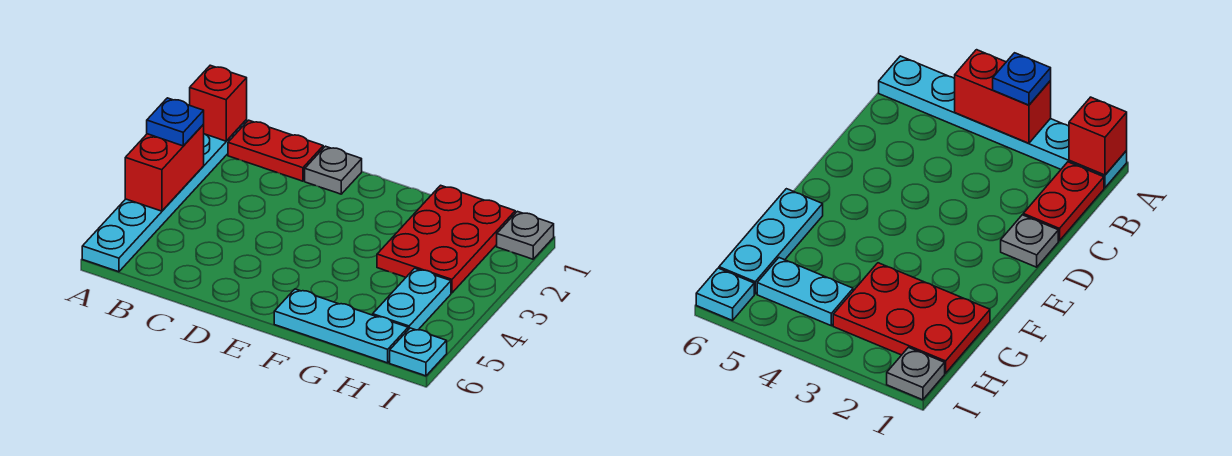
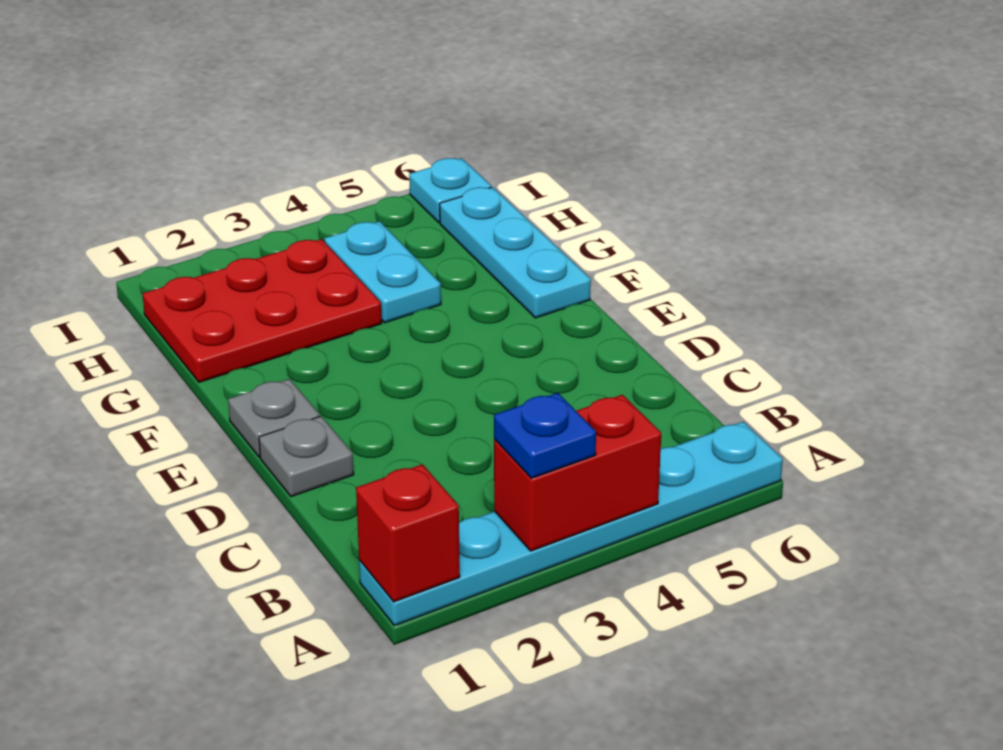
red 1x2 plate [228,120,323,181] -> none
cyan 1x2 plate [373,268,451,330] -> cyan 1x2 plate turned to [324,221,441,323]
grey 1x1 plate [497,211,554,259] -> grey 1x1 plate moved to [228,379,320,457]

